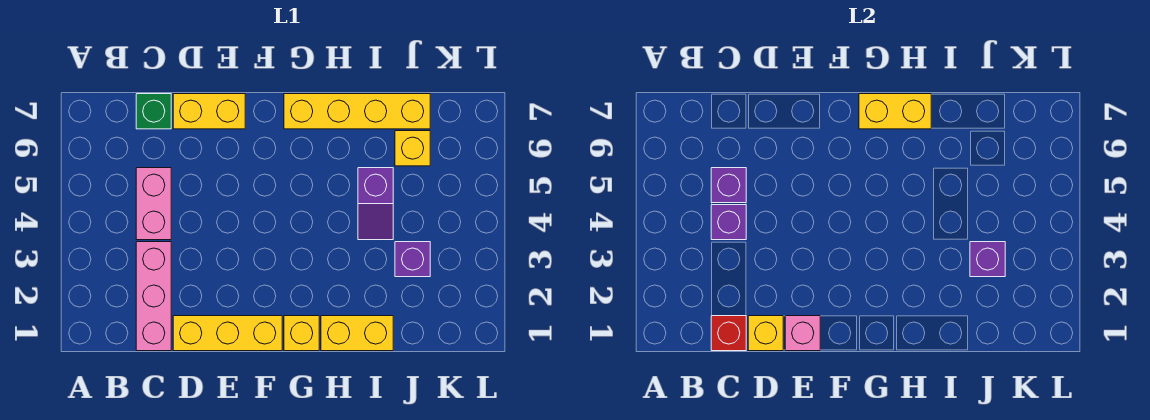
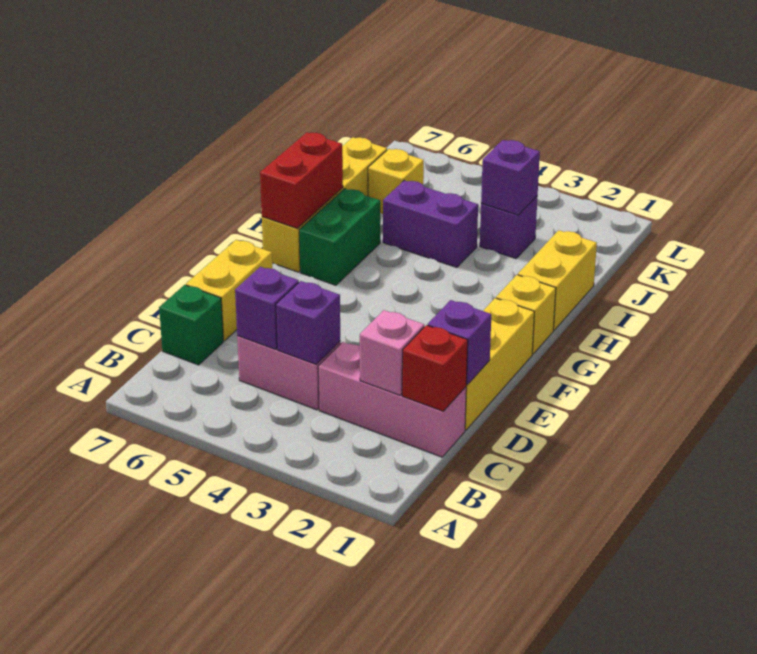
yellow 1x1 brick [748,316,783,351] -> purple 1x1 brick [428,300,491,385]
pink 1x1 brick [785,316,820,351] -> pink 1x1 brick moved to [360,310,424,395]
none -> green 1x2 brick [299,189,380,285]
yellow 1x2 brick [859,94,931,129] -> red 1x2 brick [260,133,343,229]
purple 1x2 slope [358,168,393,240] -> purple 1x2 brick [383,180,478,267]

